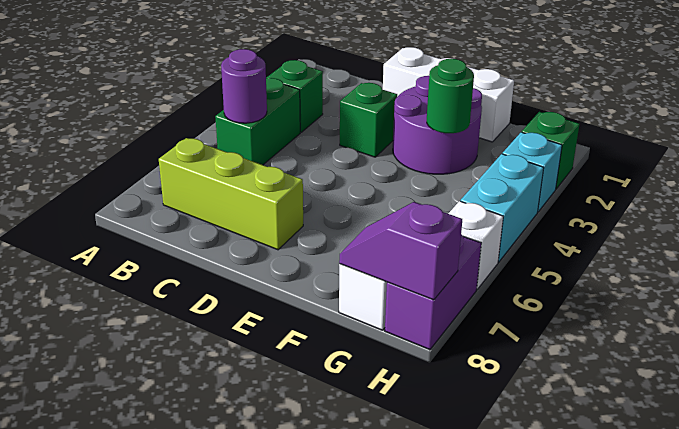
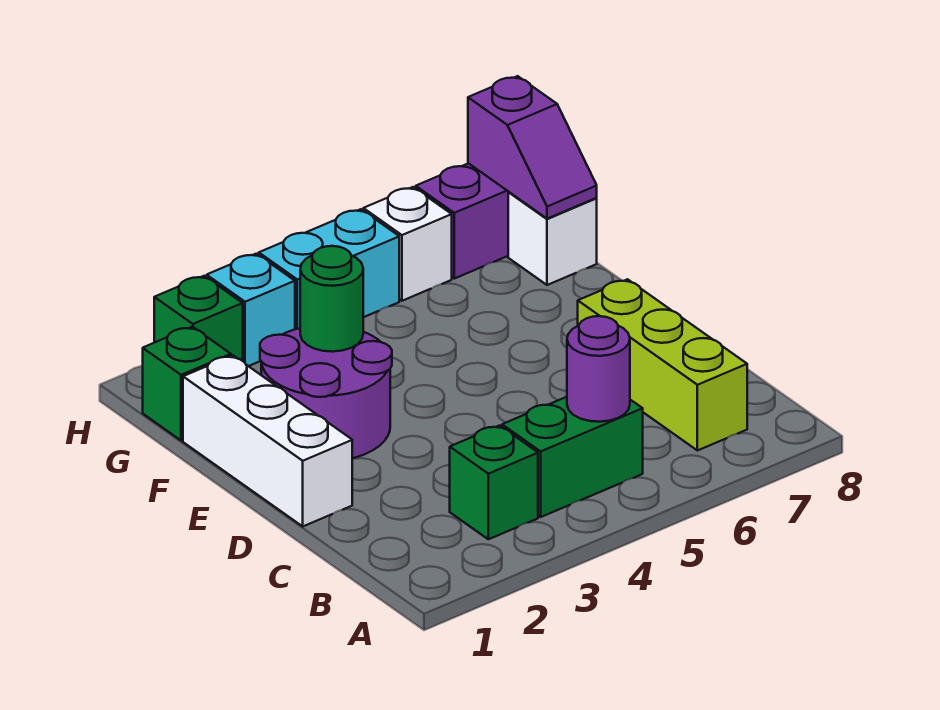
green 1x1 brick [340,83,397,157] -> green 1x1 brick moved to [143,327,231,441]

